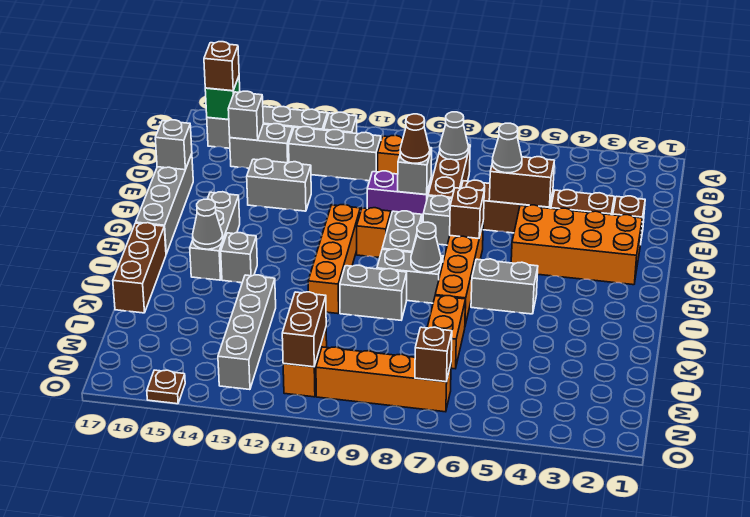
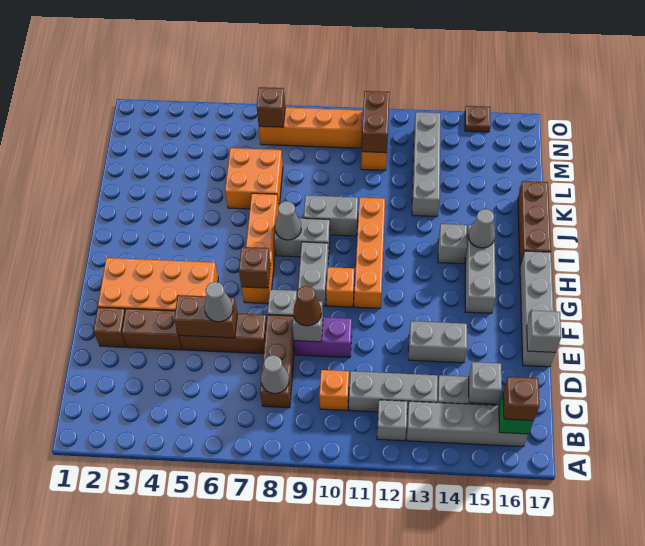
grey 1x2 brick [471,259,538,314] -> none
orange 1x2 brick [427,296,466,369] -> orange 2x2 brick [225,148,283,209]

